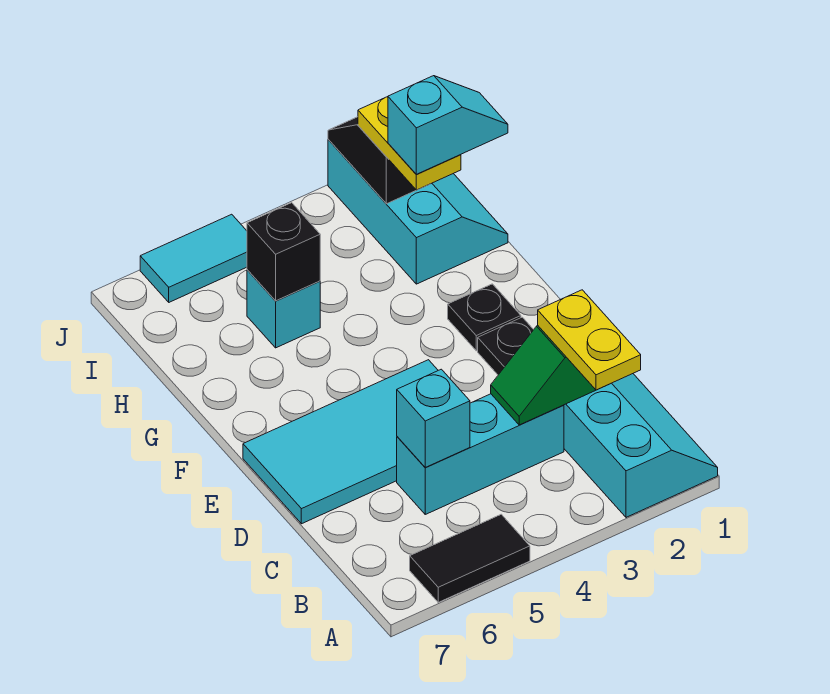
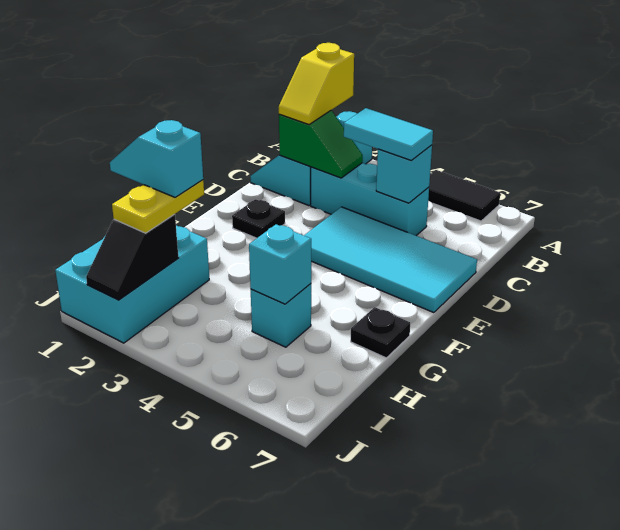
yellow 1x2 plate [538,290,641,390] -> yellow 1x2 slope [279,43,354,124]
black 1x1 plate [448,284,521,351] -> black 1x1 plate moved to [351,307,410,358]
cyan 2x3 slope [328,139,508,284] -> cyan 2x3 brick [55,225,209,343]
black 1x1 brick [247,203,320,301] -> cyan 1x1 brick [249,224,311,304]
cyan 1x2 tile [140,214,247,302] -> cyan 1x2 tile moved to [344,108,433,161]

